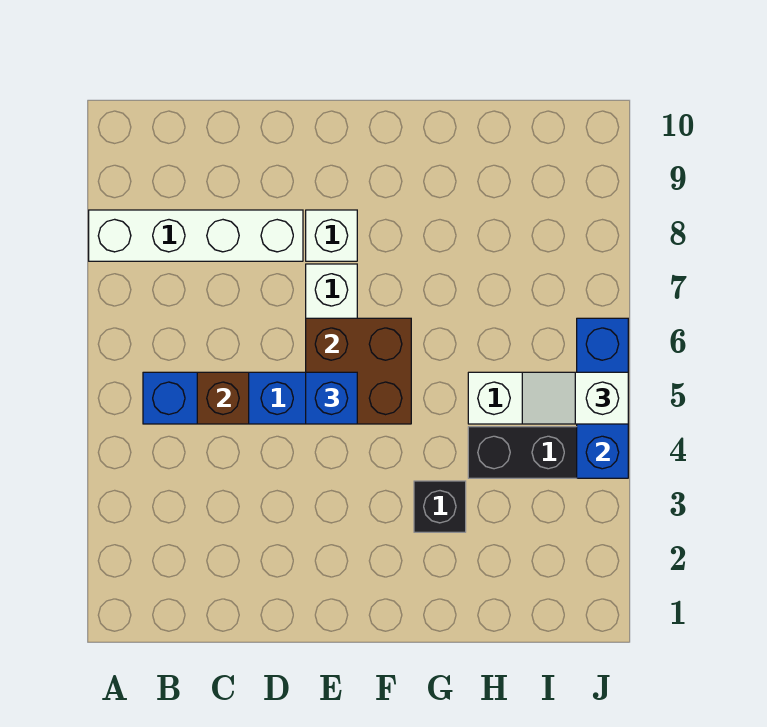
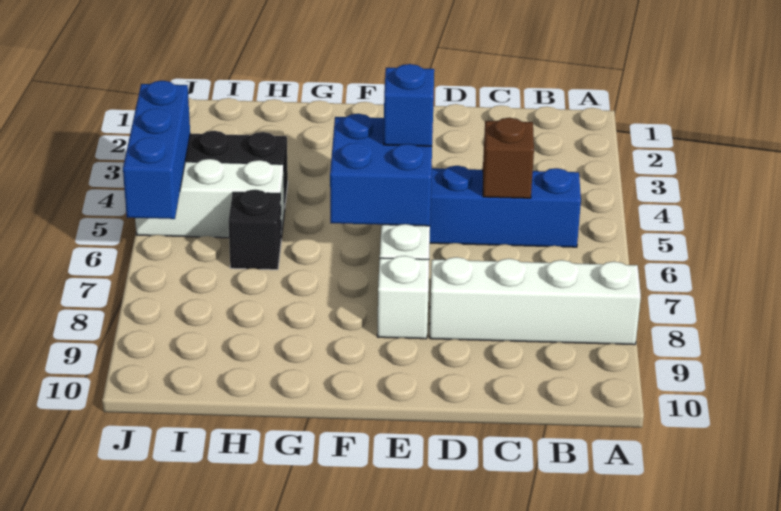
brown 2x2 brick [306,318,411,424] -> blue 2x2 brick [330,114,432,226]
black 1x1 brick [414,481,466,532] -> black 1x1 brick moved to [228,190,281,270]
white 1x2 slope [522,372,628,424] -> none

